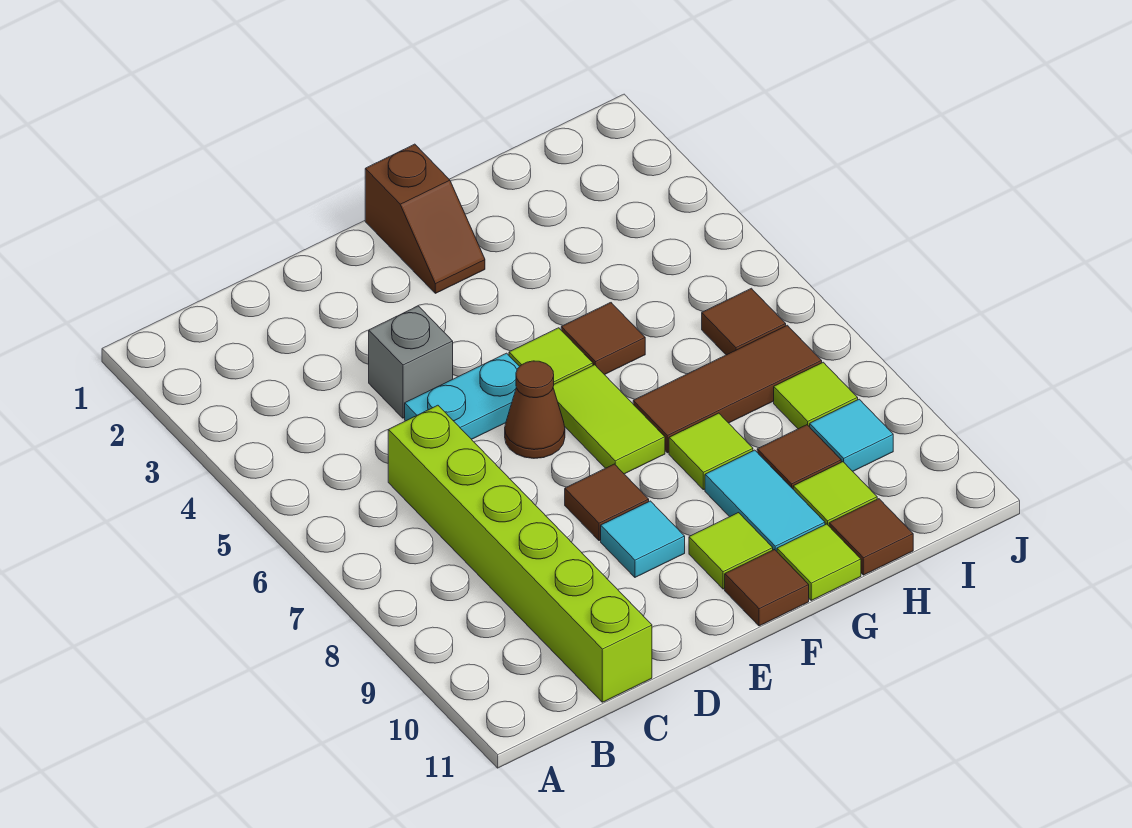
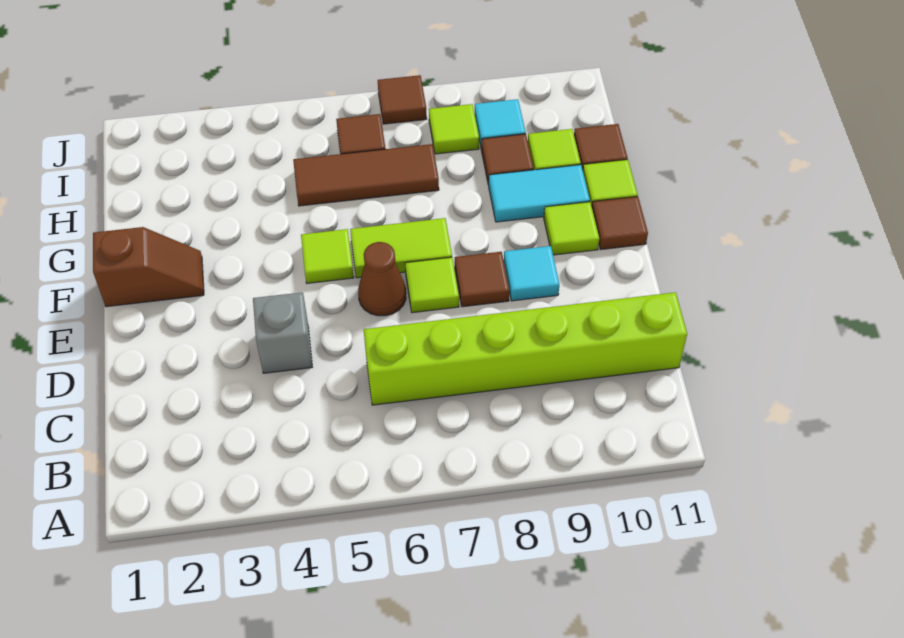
cyan 1x2 plate [405,353,520,439] -> none
brown 1x1 tile [561,303,645,375] -> brown 1x1 tile moved to [378,75,427,124]
brown 1x3 tile [633,325,822,453] -> brown 1x3 tile turned to [293,144,439,206]
lime 1x1 tile [669,413,753,490] -> lime 1x1 tile moved to [405,257,459,313]

